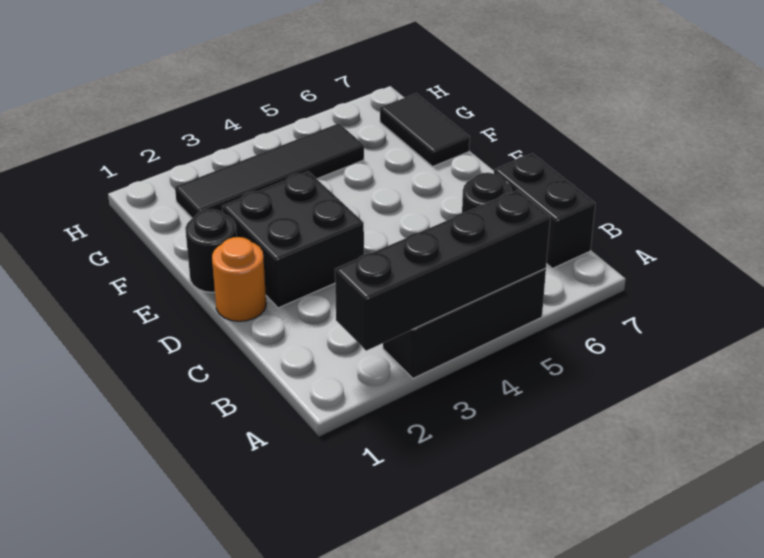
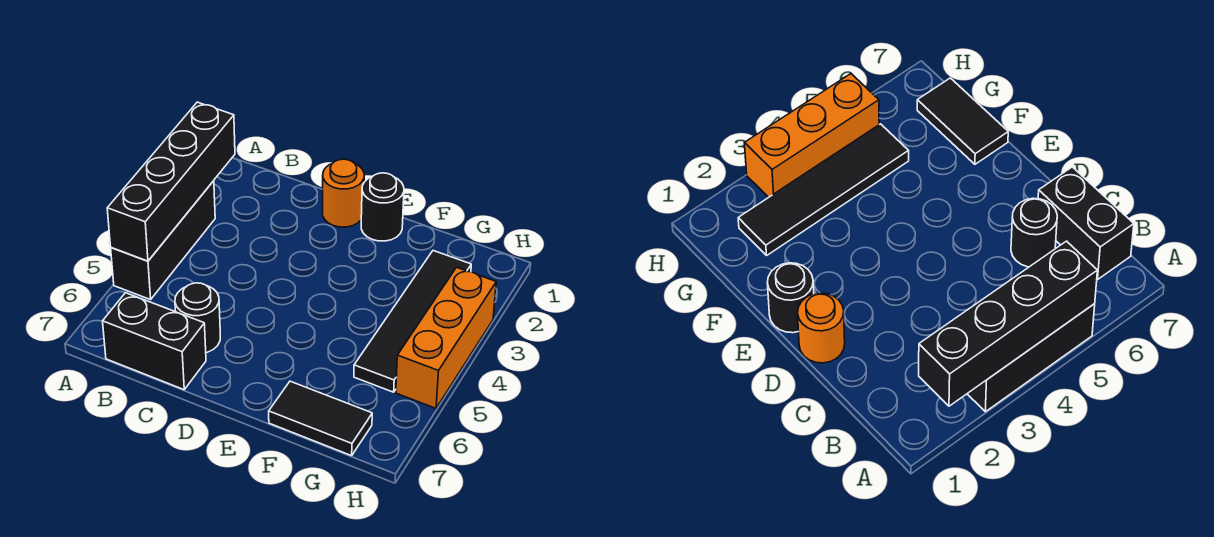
black 2x2 brick [222,171,364,308] -> none
none -> orange 1x3 brick [396,267,496,408]

